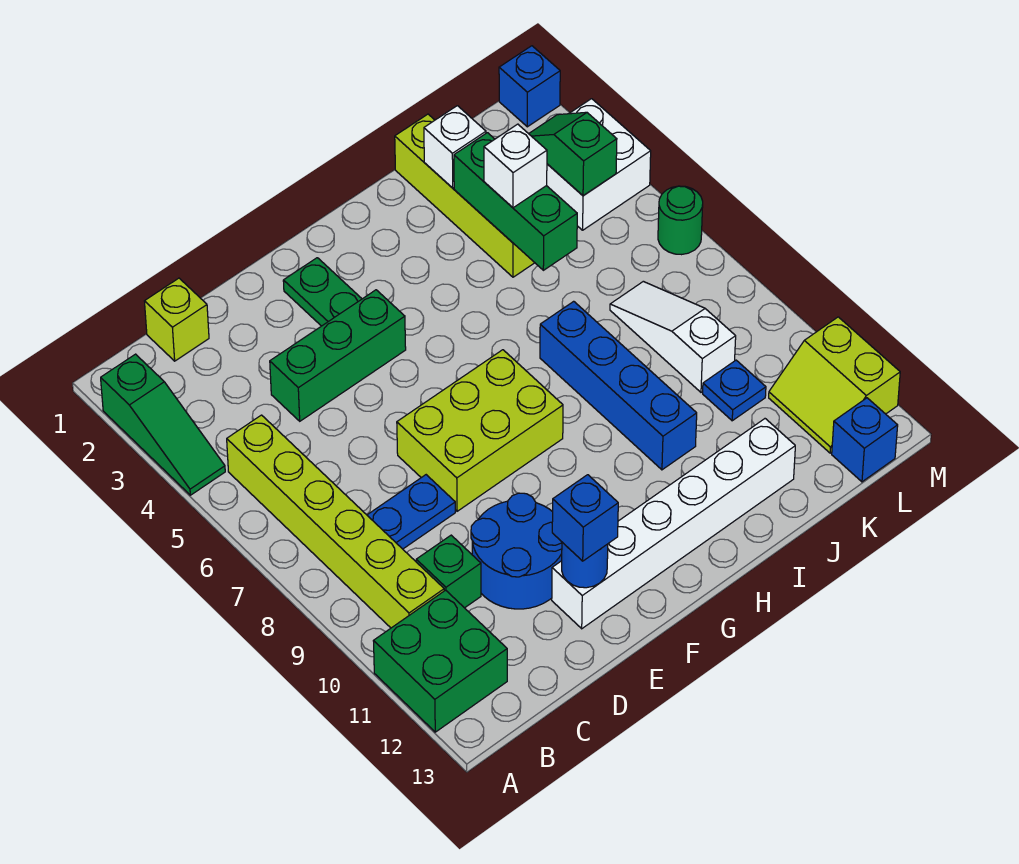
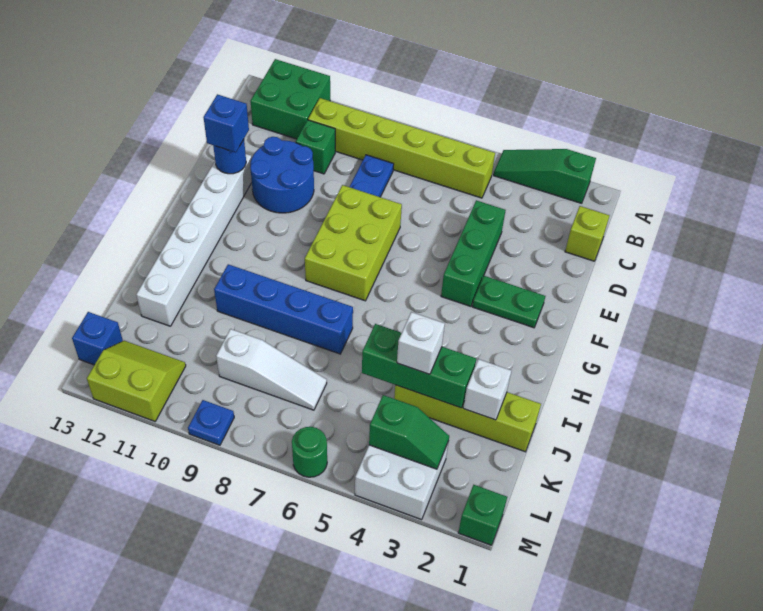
blue 1x1 plate [703,360,766,421] -> blue 1x1 plate moved to [188,400,234,445]
blue 1x1 brick [499,46,560,127] -> green 1x1 brick [458,485,507,545]

